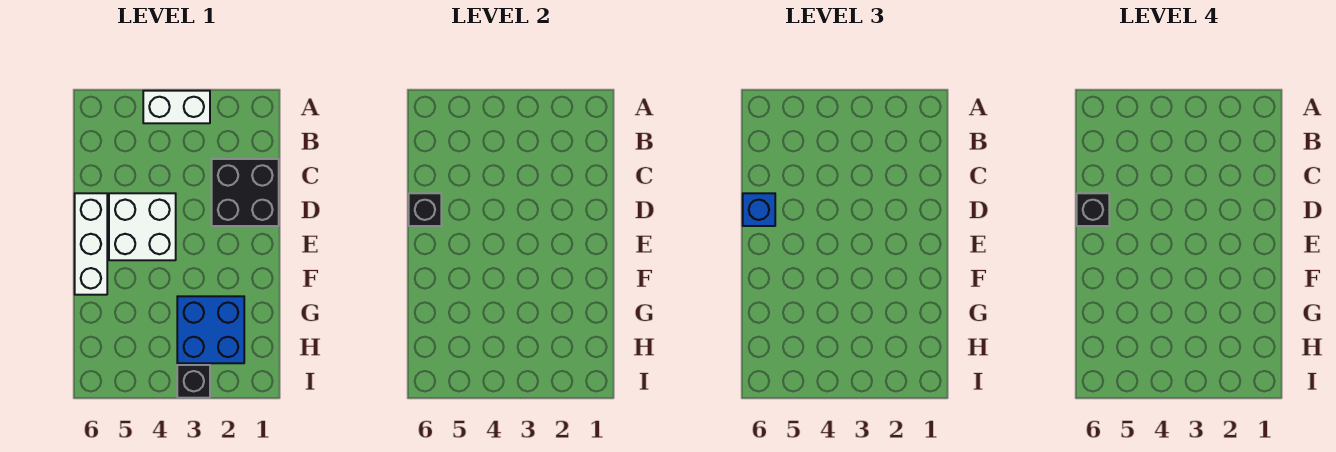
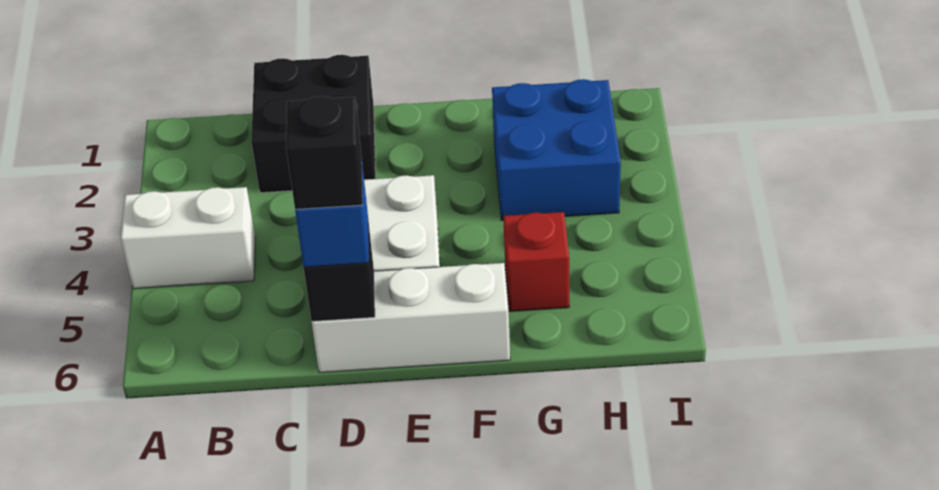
white 1x2 brick [143,91,210,123] -> white 1x2 brick turned to [121,187,255,289]
none -> red 1x1 brick [503,212,569,312]
black 1x1 brick [177,365,210,398] -> none

